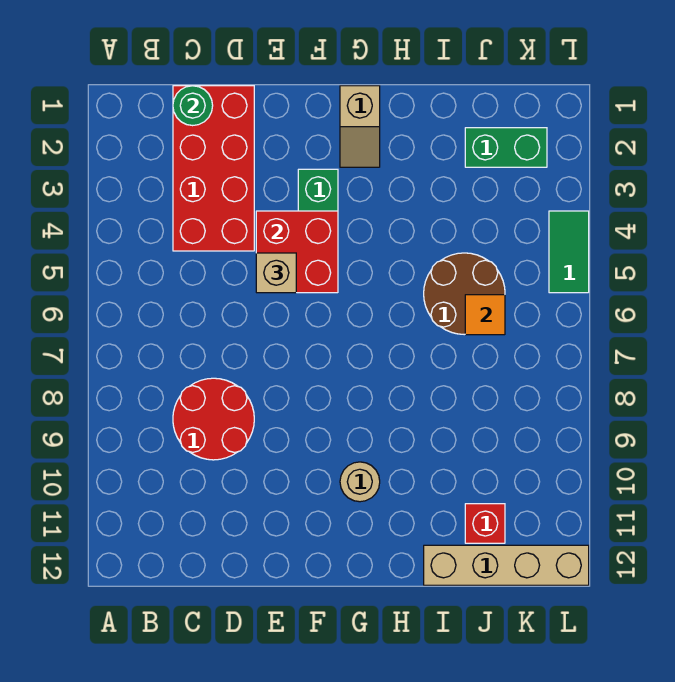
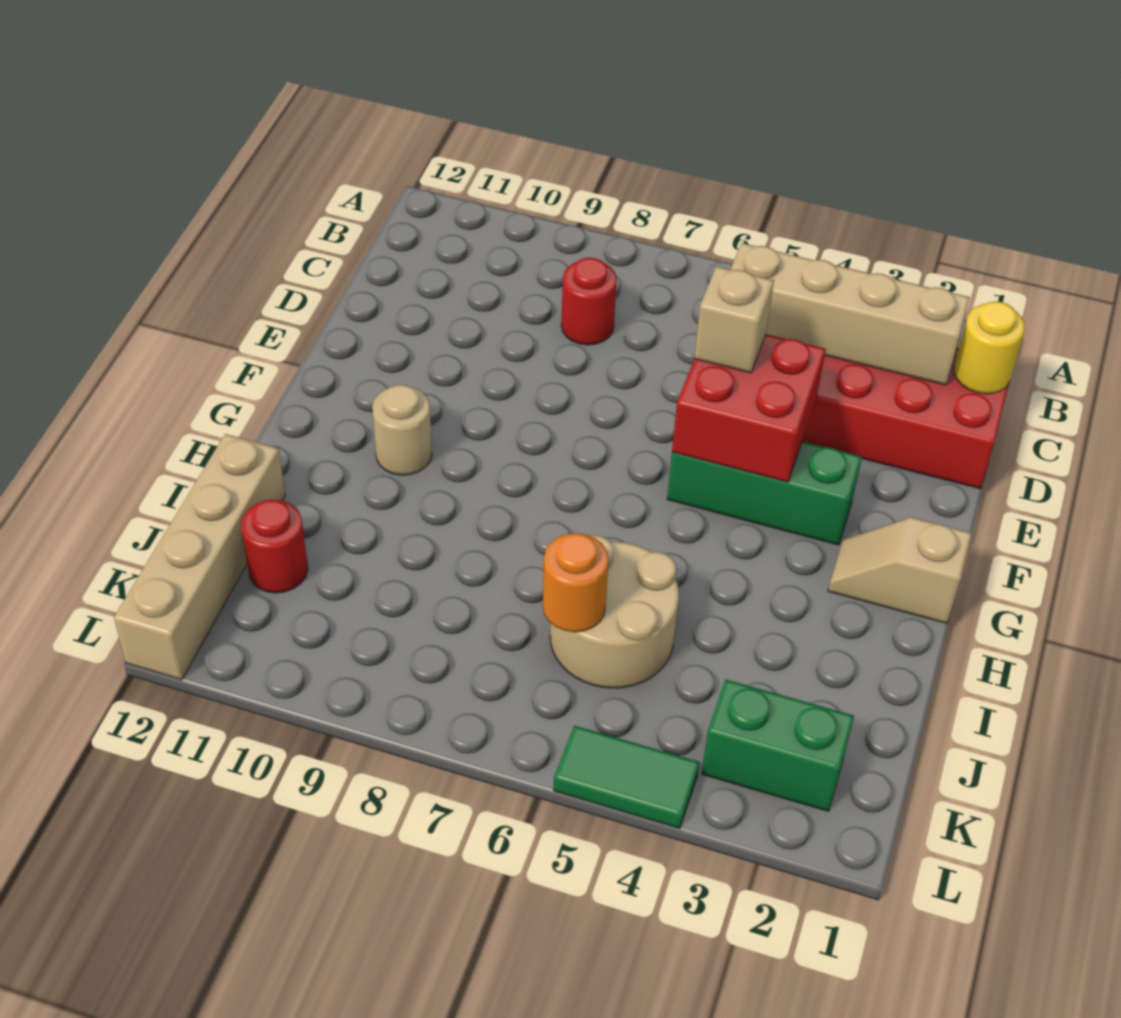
green 1x1 round brick [173,86,213,126] -> yellow 1x1 round brick [954,301,1025,394]
none -> tan 1x4 brick [730,243,970,385]
red 2x2 round brick [173,378,254,460] -> red 1x1 round brick [561,258,617,345]
brown 2x2 round brick [424,253,505,335] -> tan 2x2 round brick [550,535,679,688]
green 1x2 brick [465,128,547,167] -> green 1x2 brick turned to [702,679,854,811]
orange 1x1 tile [465,295,505,335] -> orange 1x1 round brick [543,533,609,632]
red 1x1 brick [465,504,505,543] -> red 1x1 round brick [241,500,308,593]

